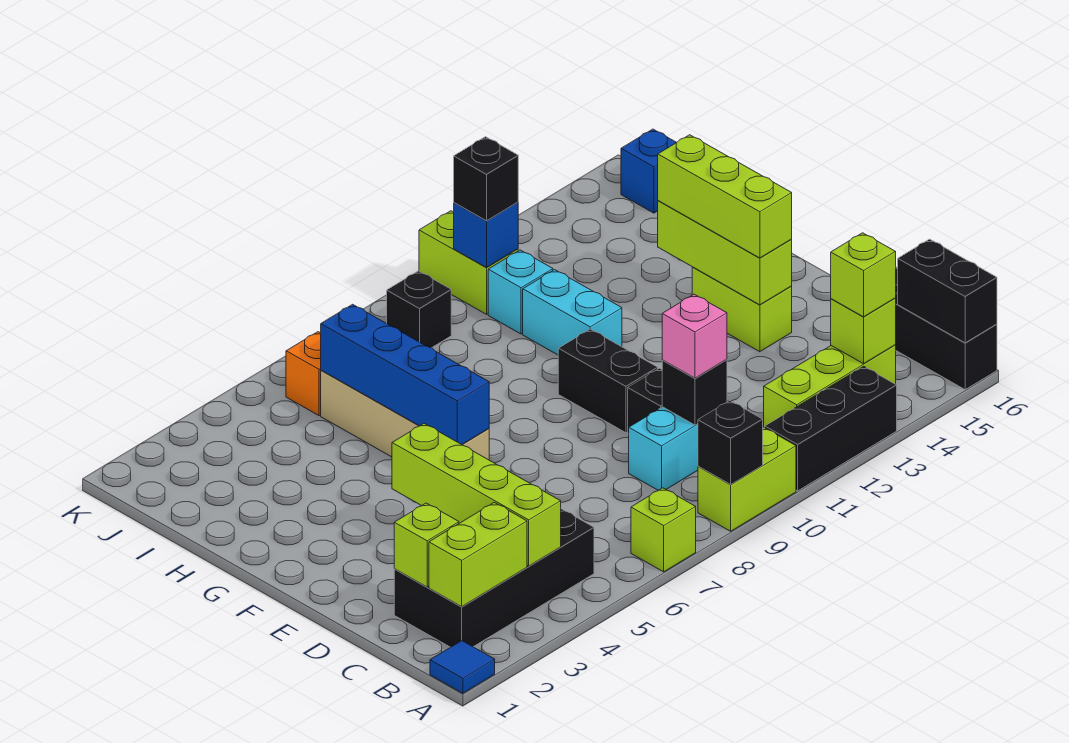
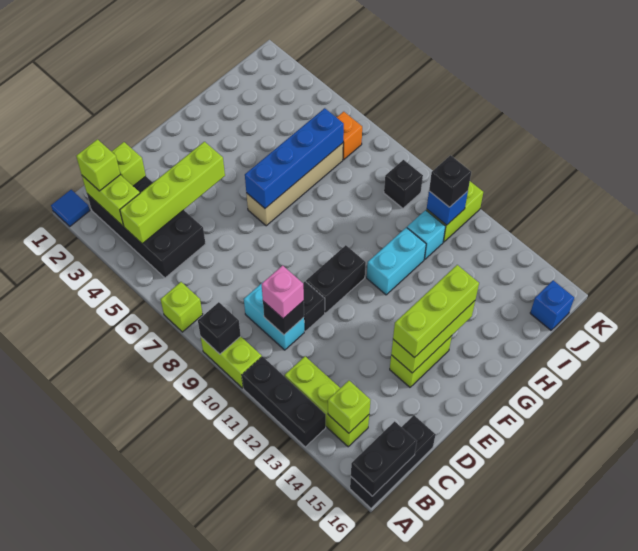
lime 1x1 brick [831,233,896,317] -> lime 1x1 brick moved to [76,139,120,191]

